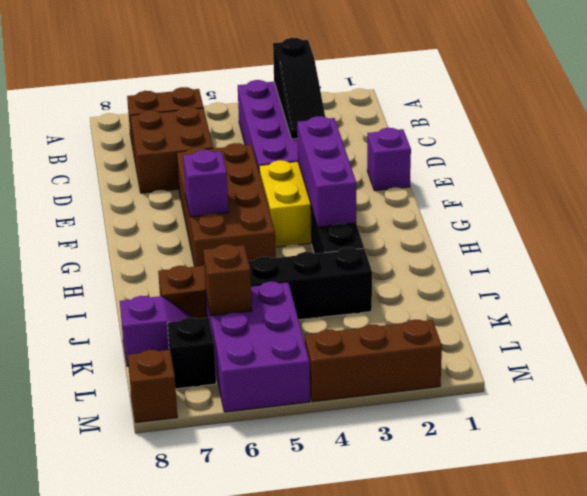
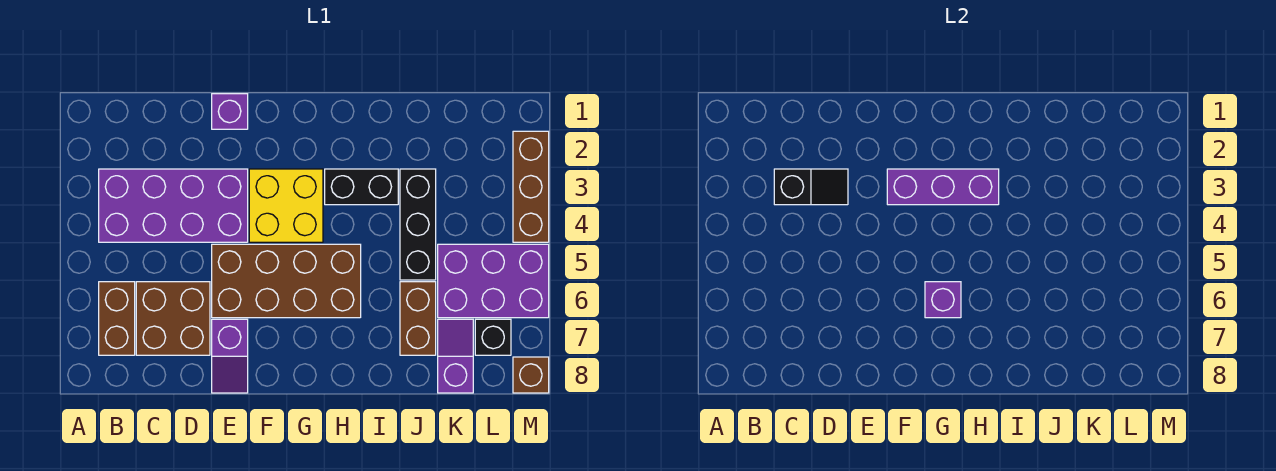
black 1x3 slope [273,38,325,139] -> black 1x2 slope [774,169,848,205]
none -> purple 1x2 slope [212,319,248,393]
brown 1x1 brick [203,244,252,316] -> none

